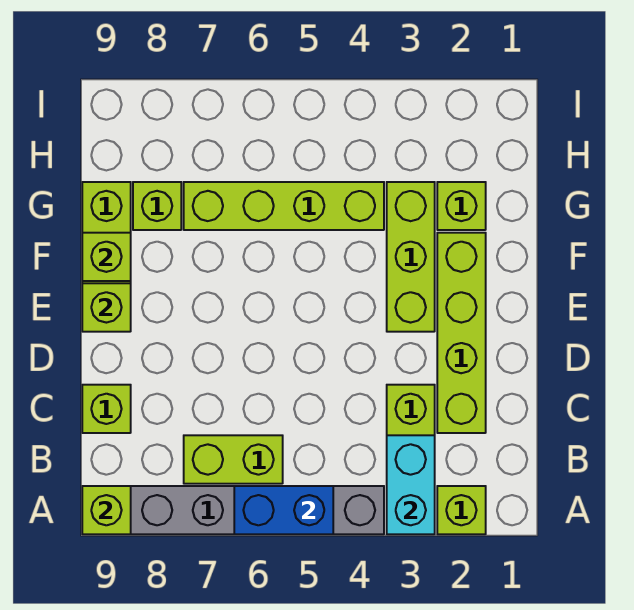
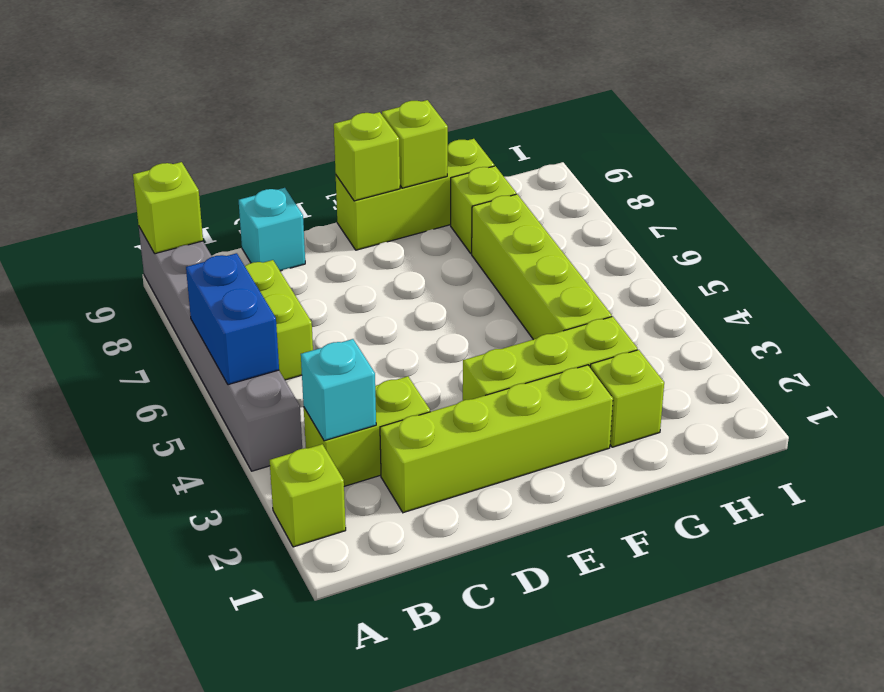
cyan 1x2 brick [387,435,435,534] -> cyan 1x1 brick [301,339,376,441]
lime 1x1 brick [82,385,131,433] -> cyan 1x1 brick [239,188,305,271]

